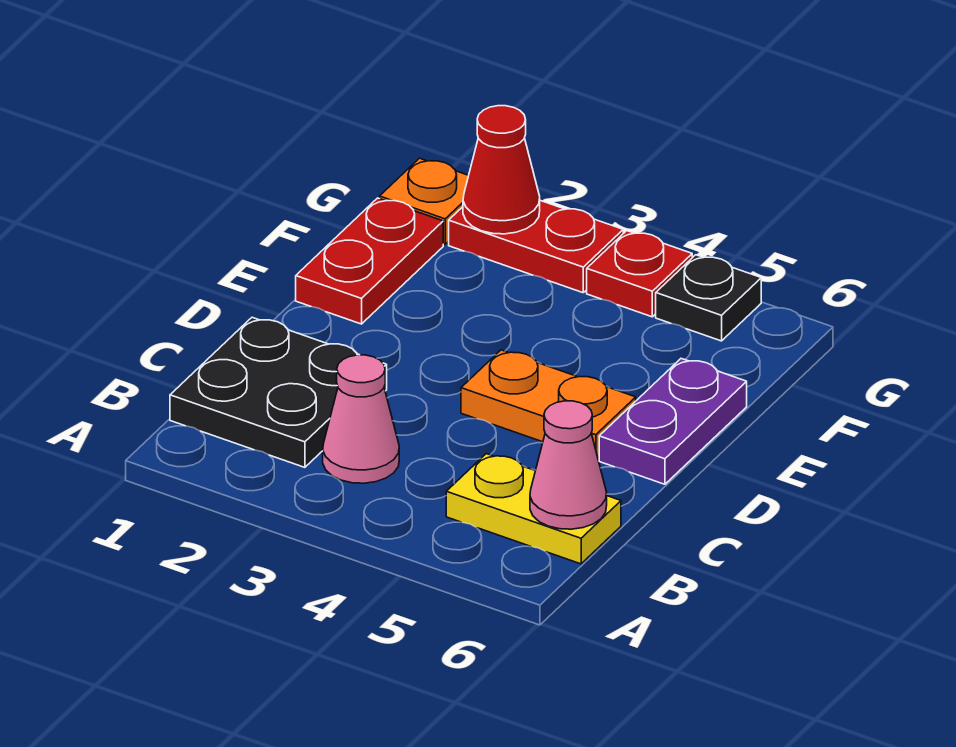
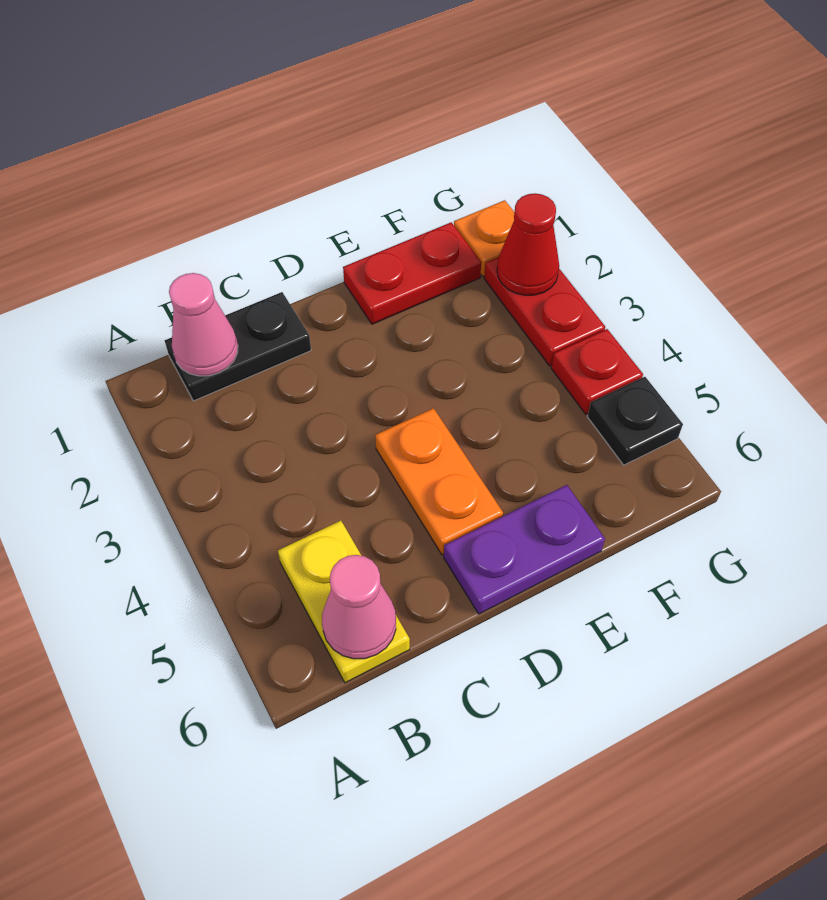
black 2x2 plate [170,317,387,467] -> black 1x2 plate [165,292,311,401]
pink 1x1 cone [323,355,399,483] -> pink 1x1 cone moved to [169,273,238,376]

